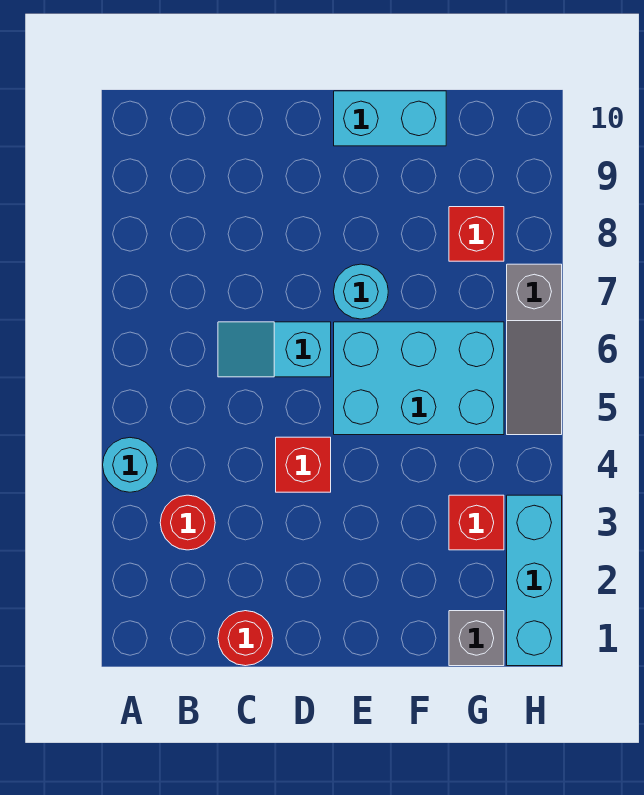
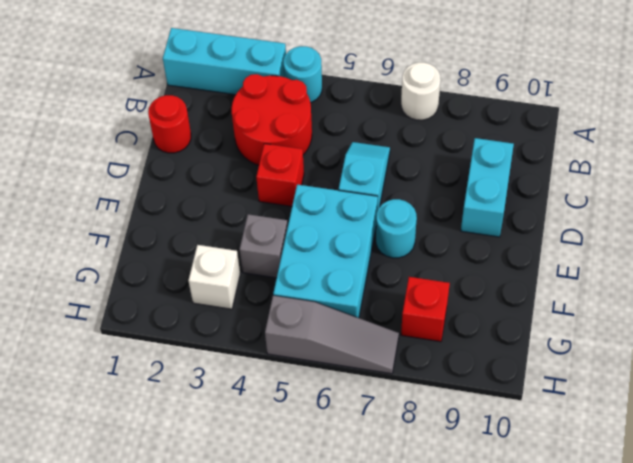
none -> white 1x1 round brick [401,62,441,120]
red 1x1 round brick [160,495,215,550] -> red 2x2 round brick [232,74,312,165]
cyan 1x2 brick [334,91,446,146] -> cyan 1x2 brick moved to [461,138,514,237]
grey 1x1 brick [449,611,504,666] -> grey 1x1 brick moved to [240,214,288,278]
red 1x1 brick [449,495,504,550] -> white 1x1 brick [188,245,240,309]
cyan 1x3 brick [507,495,562,666] -> cyan 1x3 brick moved to [163,28,286,95]
grey 1x3 slope [507,264,562,435] -> grey 1x3 slope turned to [265,295,399,374]

